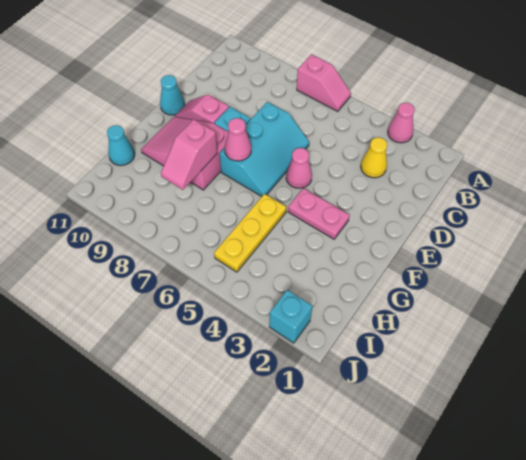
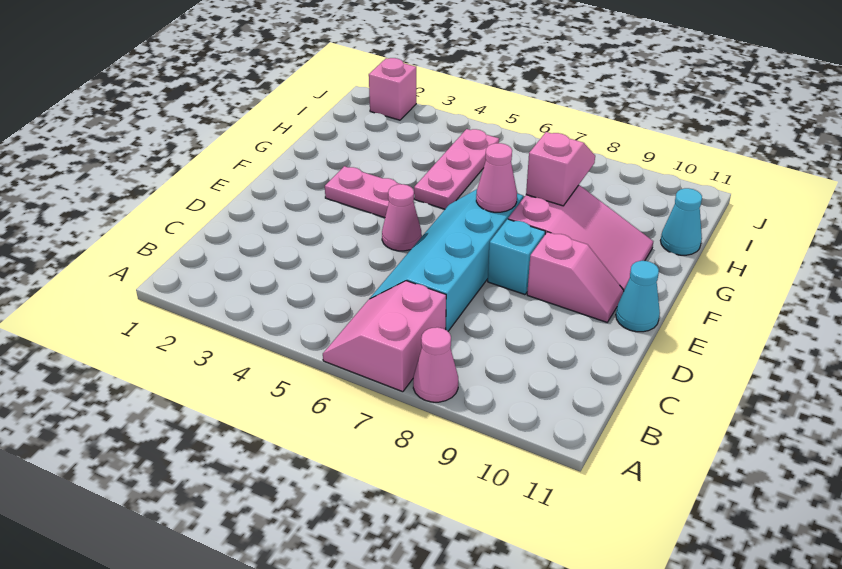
pink 1x1 cone [388,103,415,143] -> pink 1x1 cone moved to [413,327,458,402]
pink 1x2 slope [297,54,351,112] -> pink 2x2 slope [323,281,446,392]
yellow 1x1 cone [361,137,387,178] -> none
cyan 2x3 slope [219,102,309,197] -> cyan 2x4 slope [370,189,523,331]
yellow 1x3 plate [214,194,286,272] -> pink 1x3 plate [414,129,499,209]
cyan 1x1 brick [269,290,312,343] -> pink 1x1 brick [369,58,416,120]

